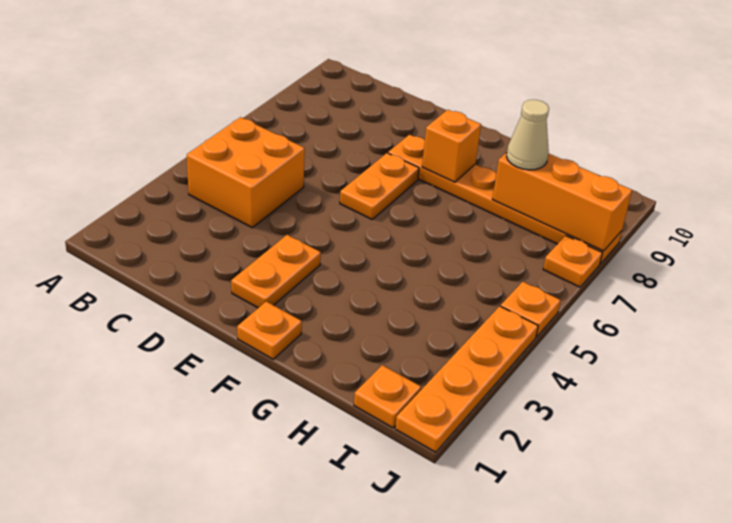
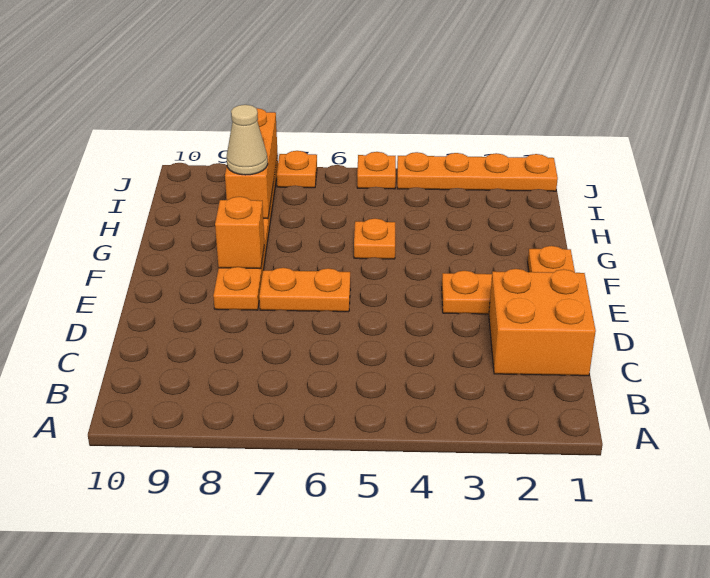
orange 2x2 brick [187,117,305,228] -> orange 2x2 brick moved to [489,269,596,376]
orange 1x1 plate [354,365,421,428] -> orange 1x1 plate moved to [354,218,395,259]

